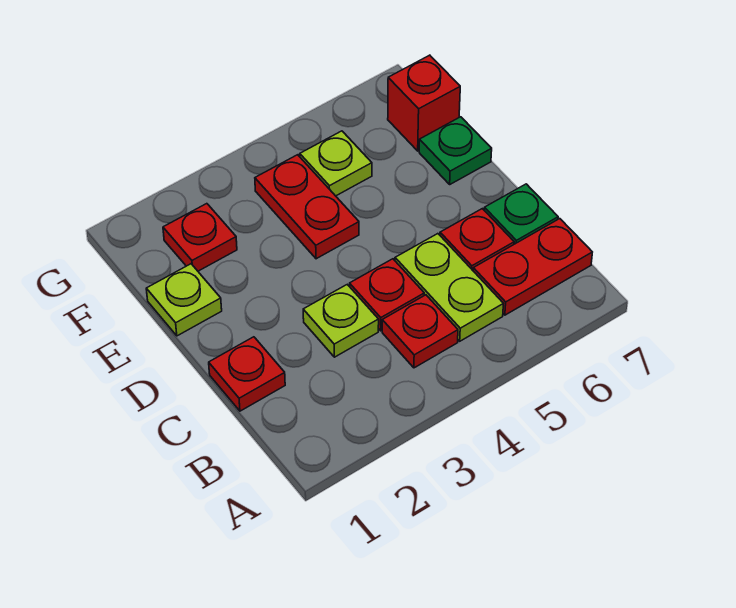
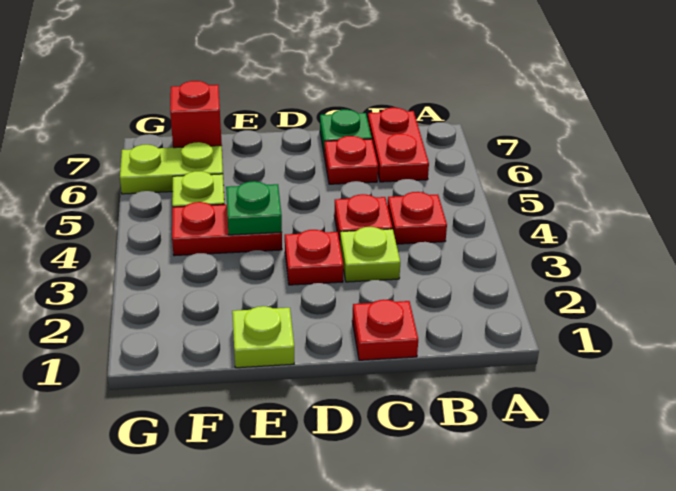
lime 1x2 plate [395,234,503,341] -> lime 1x2 plate moved to [120,142,223,194]
green 1x1 plate [419,117,492,184] -> green 1x1 plate moved to [226,181,282,235]
red 1x1 plate [163,204,237,271] -> red 1x1 plate moved to [285,230,343,285]

